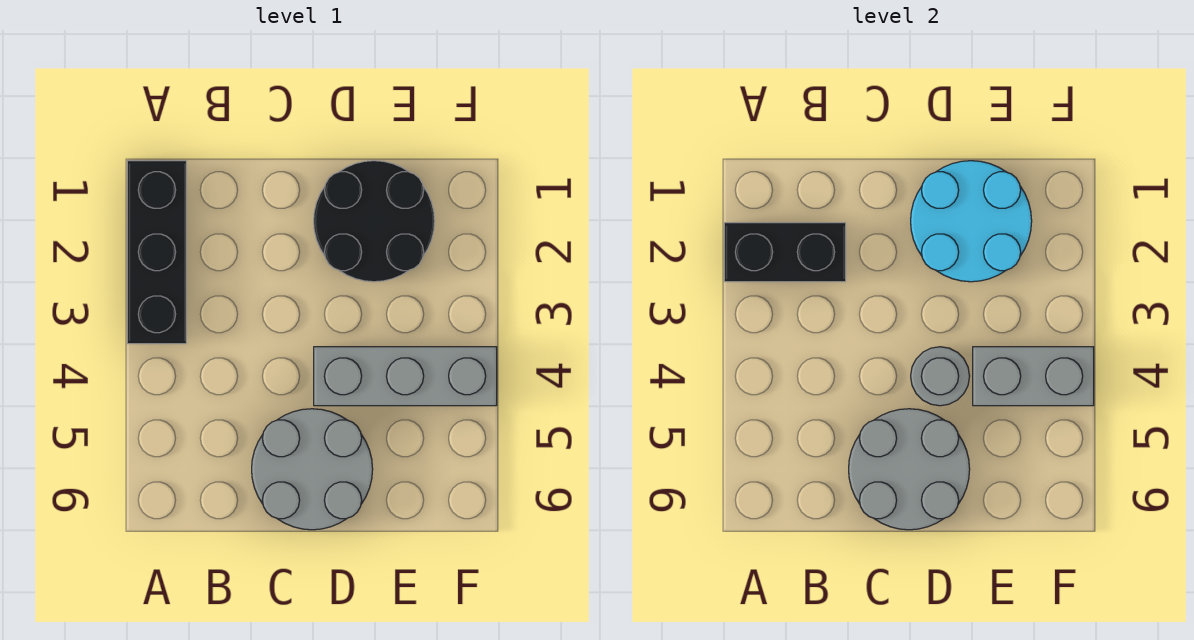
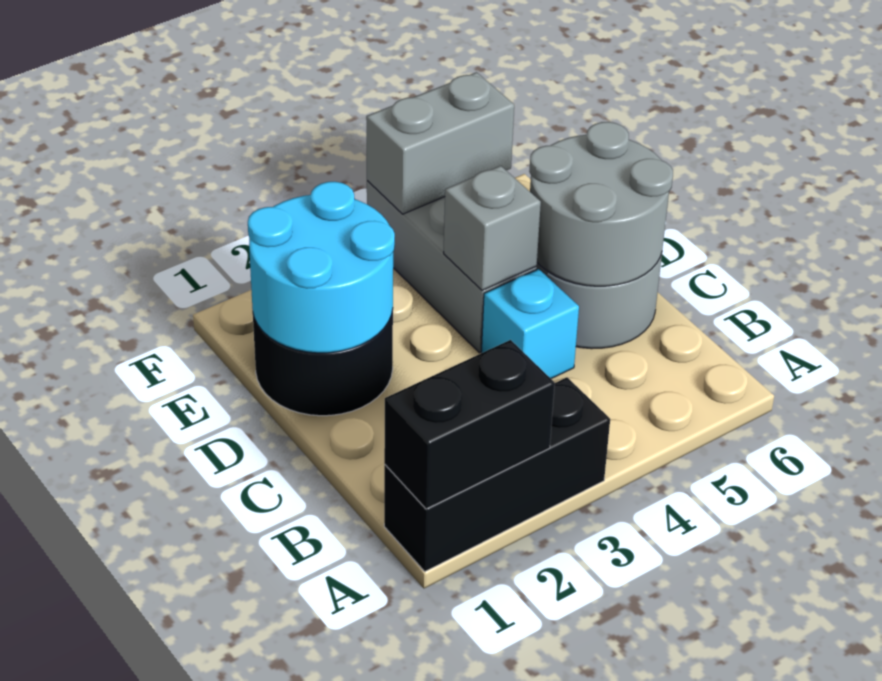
black 1x2 brick [724,223,846,282] -> black 1x2 brick turned to [384,340,555,509]
none -> cyan 1x1 brick [481,269,579,379]
grey 1x1 round brick [911,347,970,406] -> grey 1x1 brick [444,166,541,291]
grey 1x2 brick [973,347,1094,406] -> grey 1x2 brick turned to [366,72,514,214]

